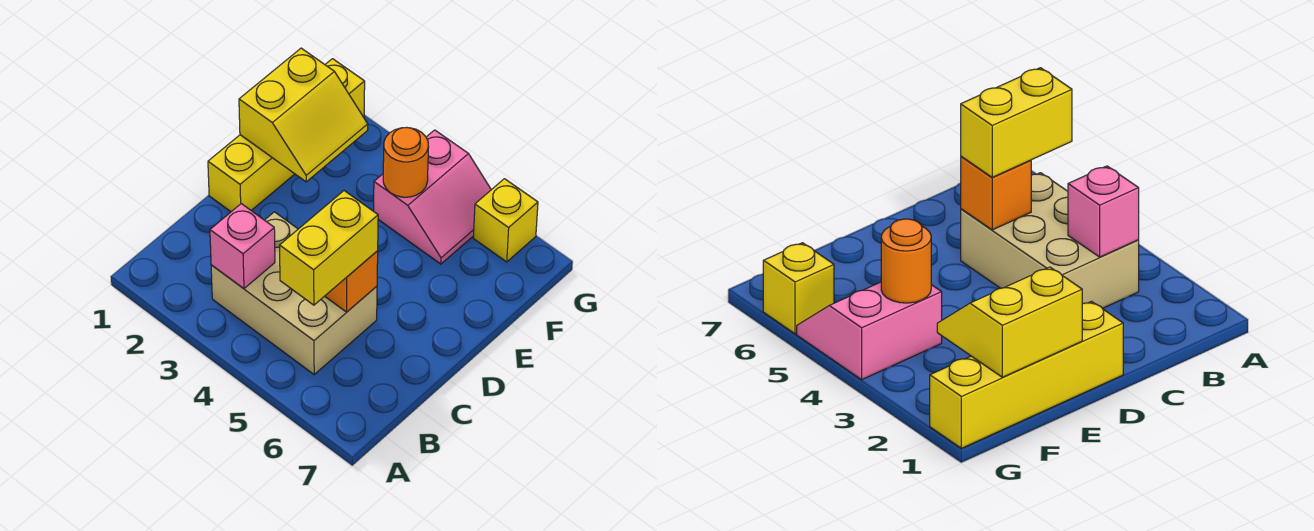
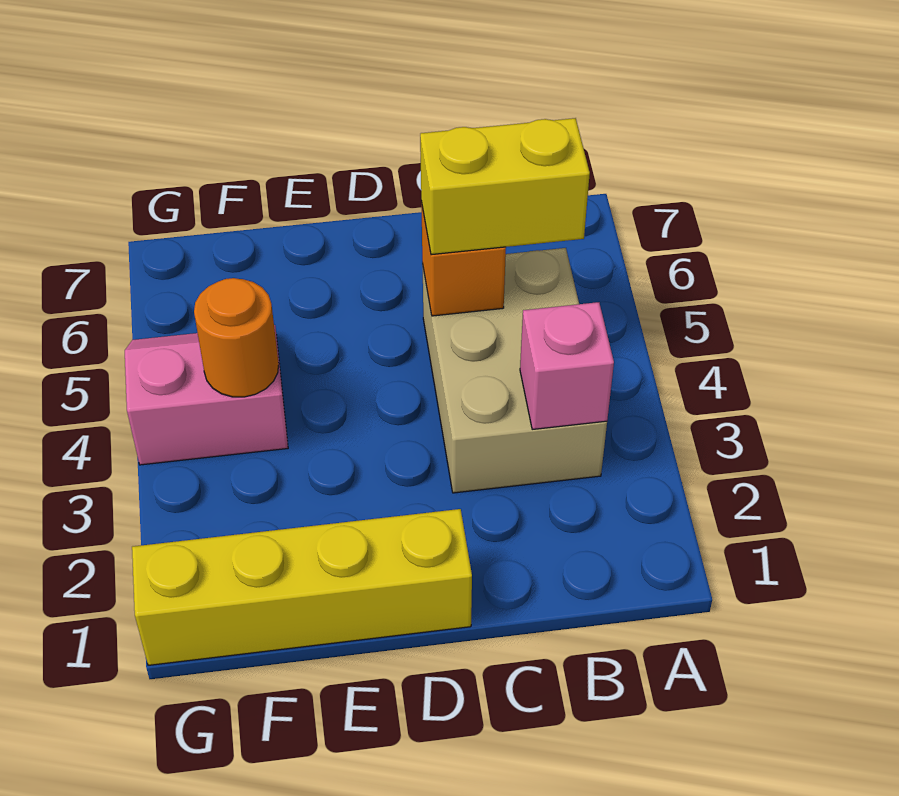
yellow 2x2 slope [239,48,368,182] -> none
yellow 1x1 brick [474,179,538,262] -> none

